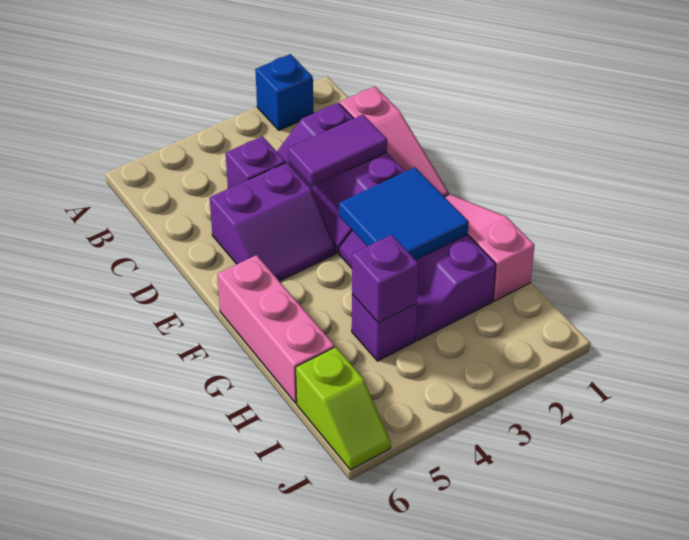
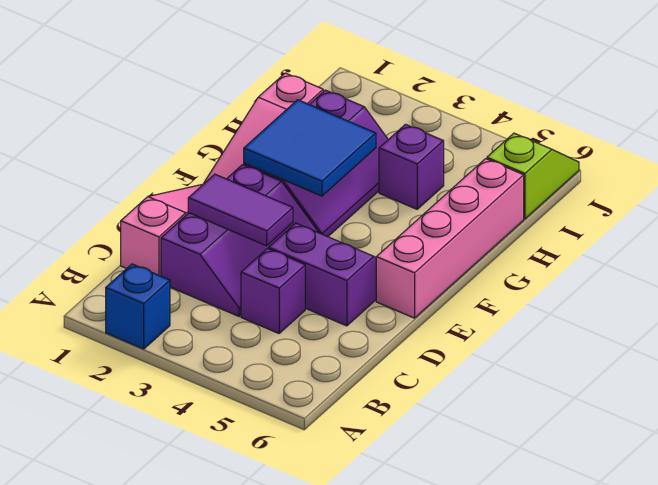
pink 1x3 brick [217,255,335,403] -> pink 1x4 brick [376,159,524,318]
purple 1x1 brick [352,235,419,323] -> none

